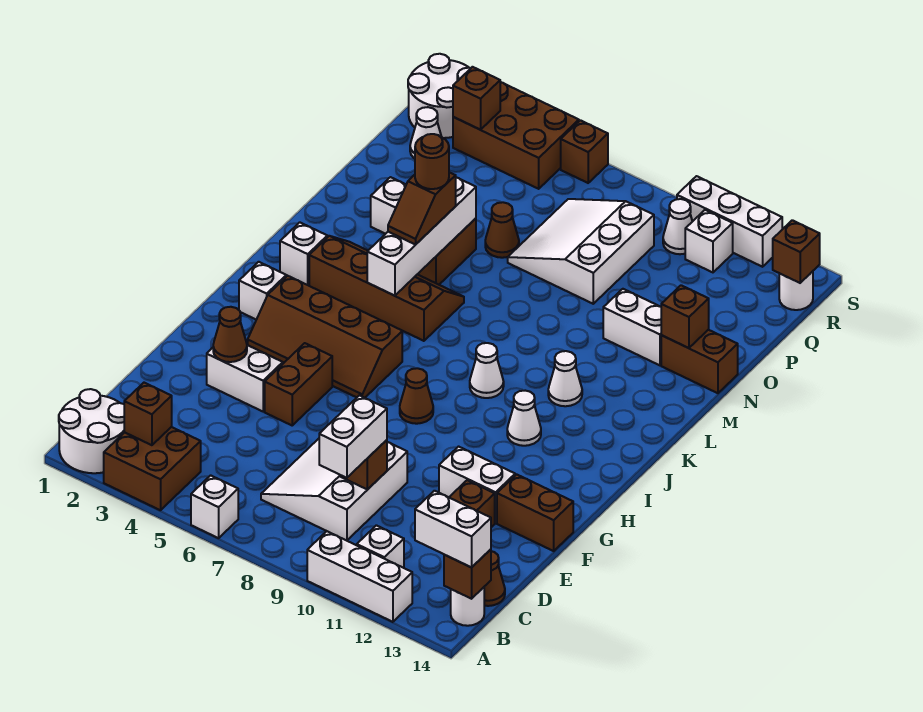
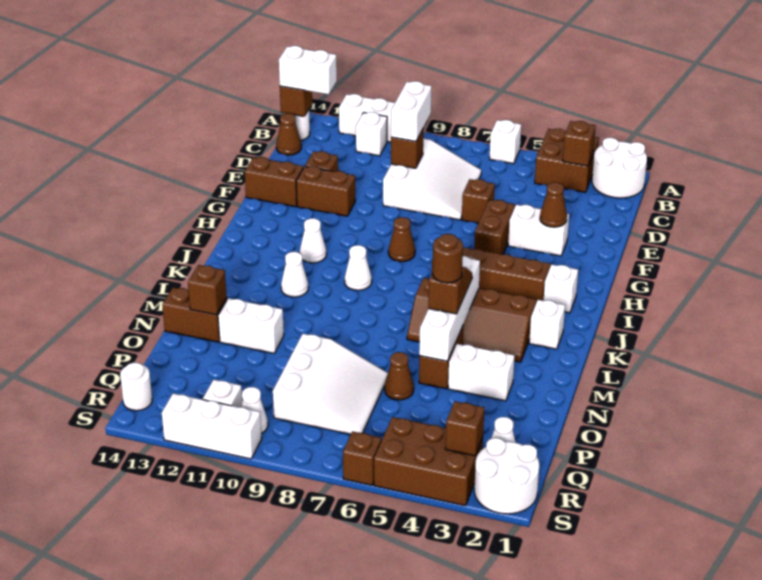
white 1x2 brick [439,447,515,523] -> brown 1x2 brick [296,166,355,216]
brown 1x1 brick [773,220,820,283] -> brown 1x1 brick moved to [462,179,495,223]

